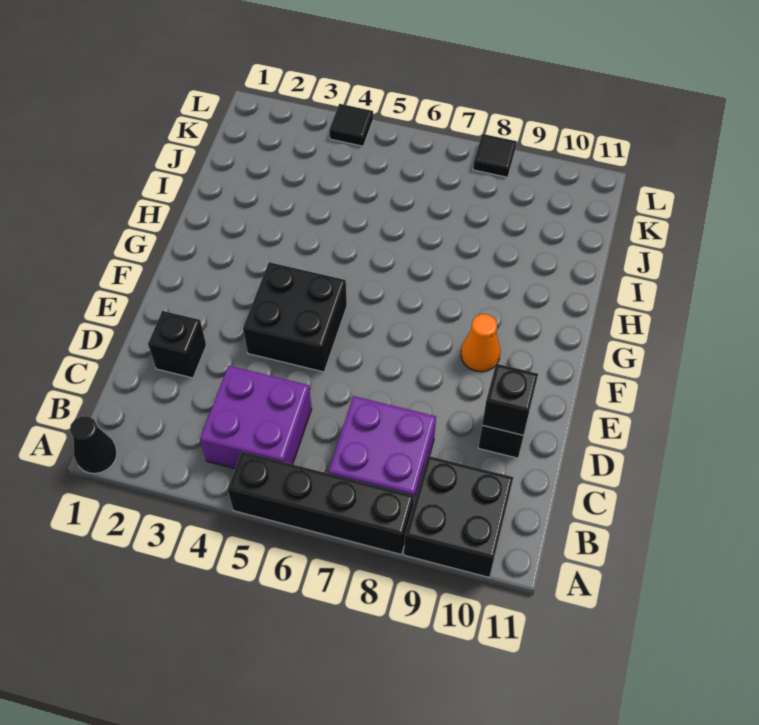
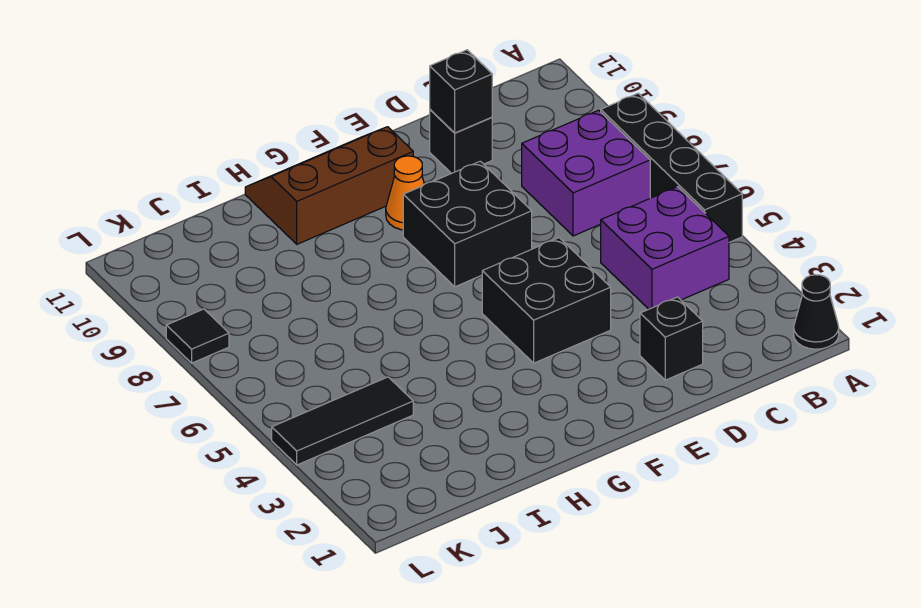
black 2x2 brick [404,456,514,577] -> black 2x2 brick moved to [403,161,532,287]
none -> brown 2x3 slope [245,127,413,244]
black 1x1 tile [329,104,373,146] -> black 1x3 tile [272,377,413,465]

